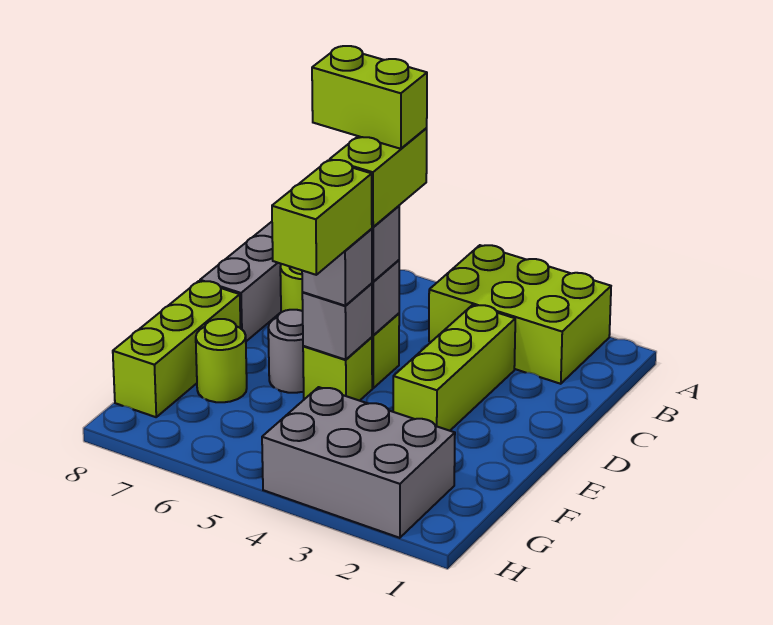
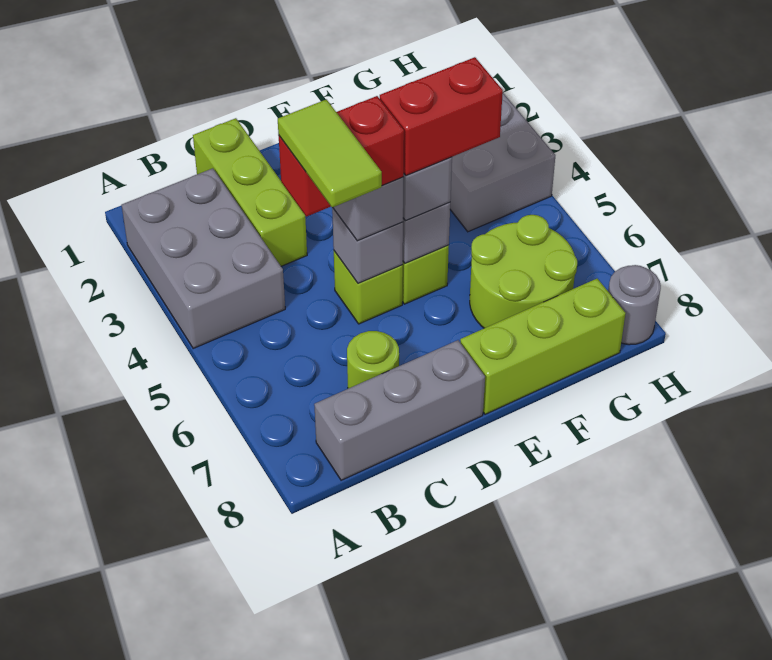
lime 2x3 brick [429,245,611,384] -> grey 2x3 brick [122,168,285,348]
lime 1x3 brick [393,305,515,431] -> lime 1x3 brick turned to [193,118,307,266]
lime 1x2 brick [330,128,427,227] -> red 1x2 brick [279,96,404,217]
lime 1x2 brick [312,46,427,149] -> lime 1x2 tile [278,99,382,208]
lime 1x2 brick [272,160,372,275] -> red 1x2 brick [380,57,503,176]
grey 1x1 round brick [268,310,304,393] -> grey 1x1 round brick moved to [608,265,661,345]
lime 1x1 round brick [196,319,247,402] -> lime 2x2 round brick [470,215,577,328]

